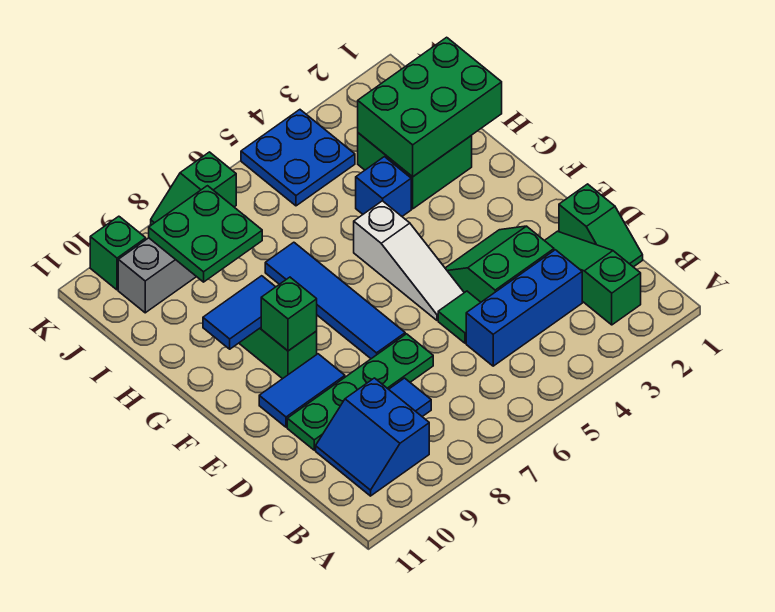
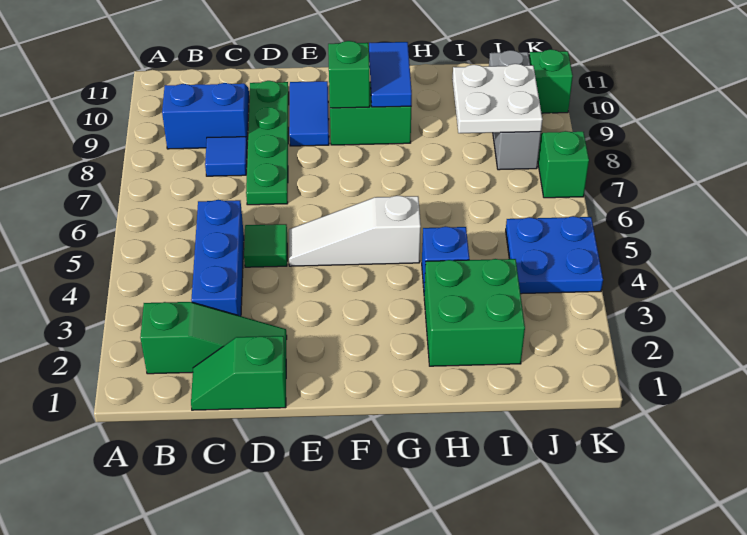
green 2x2 slope [445,226,554,302] -> none
blue 1x4 tile [265,242,405,359] -> none
green 2x3 brick [358,37,502,177] -> none
green 2x2 plate [149,186,262,282] -> white 2x2 plate [452,64,542,133]

